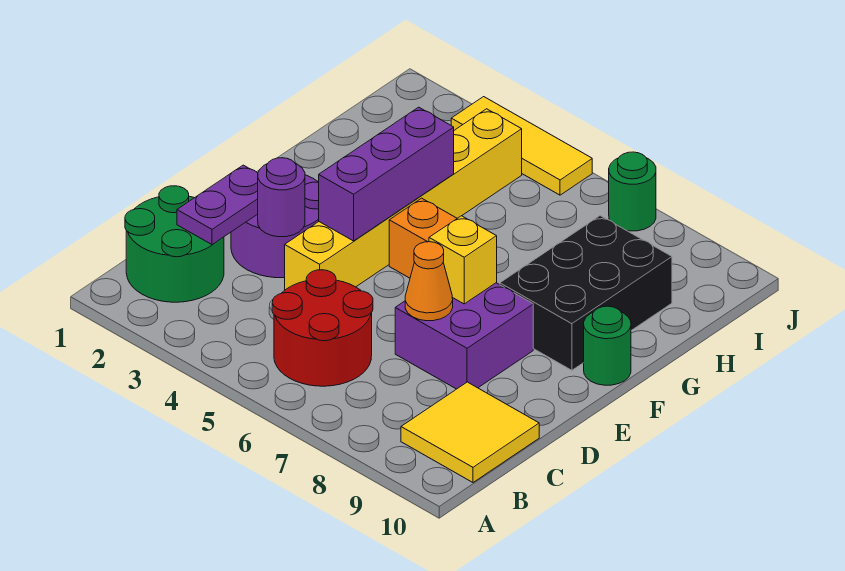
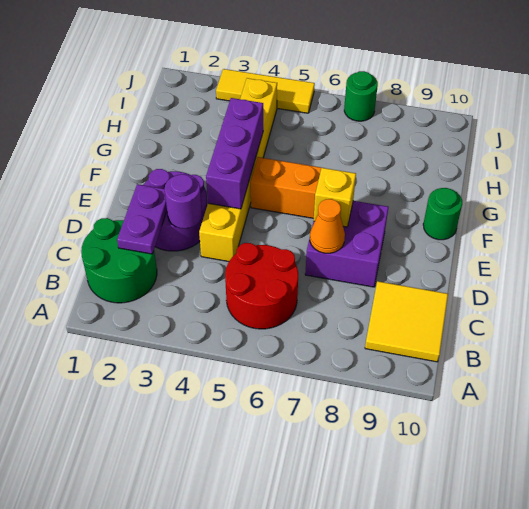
black 2x3 brick [500,216,672,370] -> none

